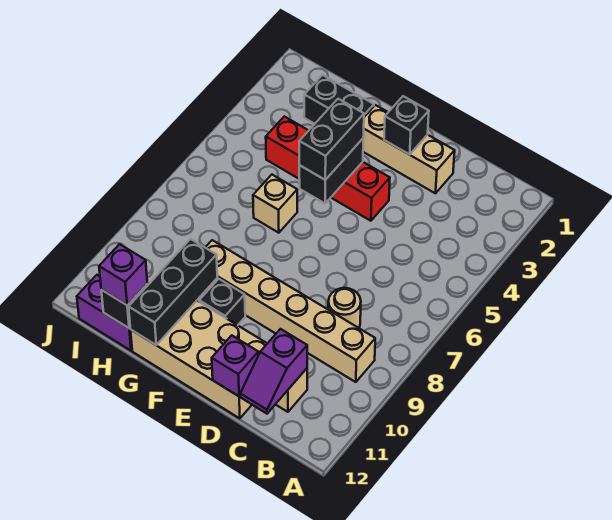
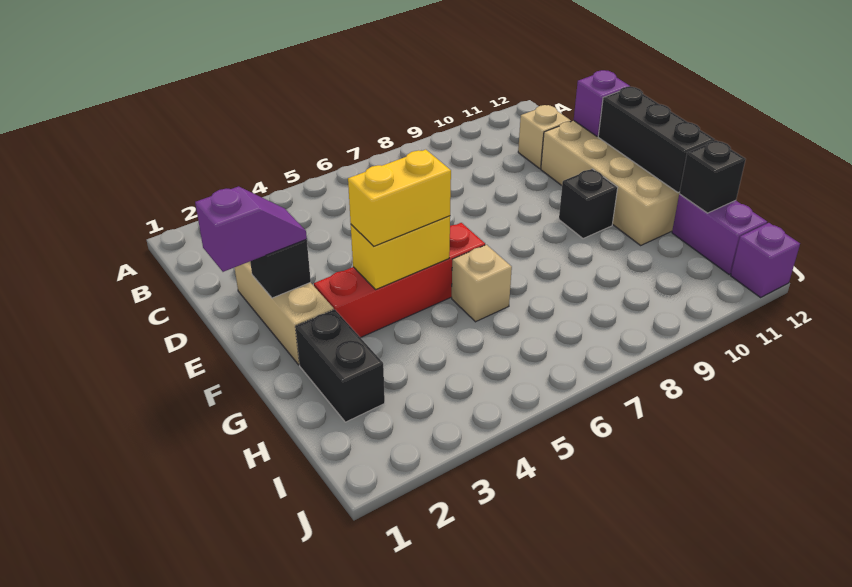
tan 1x6 brick [205,240,375,382] -> none
tan 1x1 round brick [328,288,361,328] -> none
purple 1x2 slope [240,329,307,414] -> purple 1x2 slope moved to [195,186,307,272]
red 1x4 brick [266,116,390,221] -> red 1x4 brick turned to [314,223,485,338]
black 1x2 brick [299,139,363,203] -> yellow 1x2 brick [351,216,450,290]
black 1x2 brick [299,99,364,180] -> yellow 1x2 brick [348,150,451,246]
black 1x3 brick [129,239,217,345] -> black 1x3 brick turned to [598,87,715,192]
purple 1x1 brick [99,244,147,305] -> purple 1x1 brick moved to [731,223,800,297]

